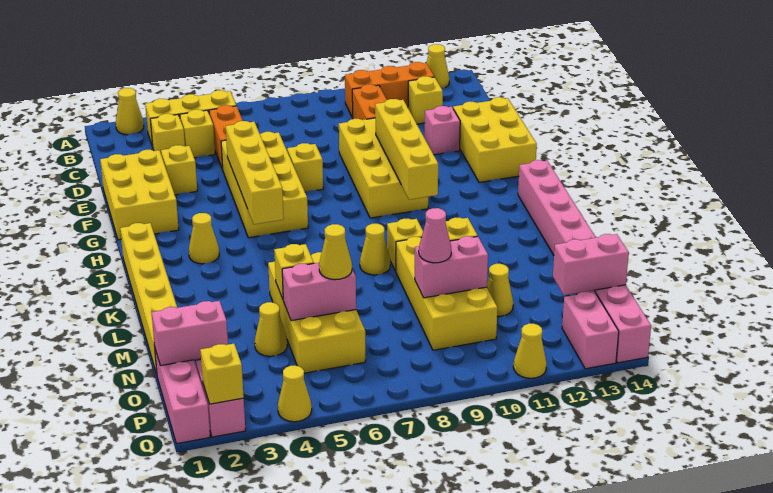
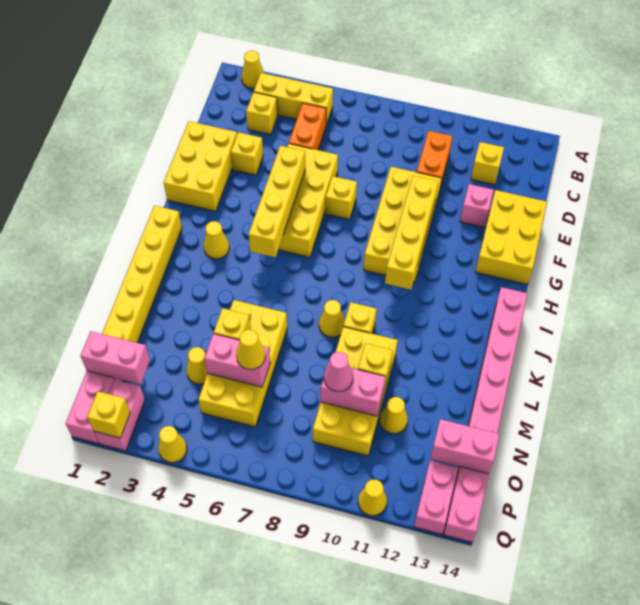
yellow 1x1 cone [427,44,449,88] -> none
orange 1x3 brick [345,62,434,117] -> none
yellow 1x1 brick [180,110,215,158] -> none

